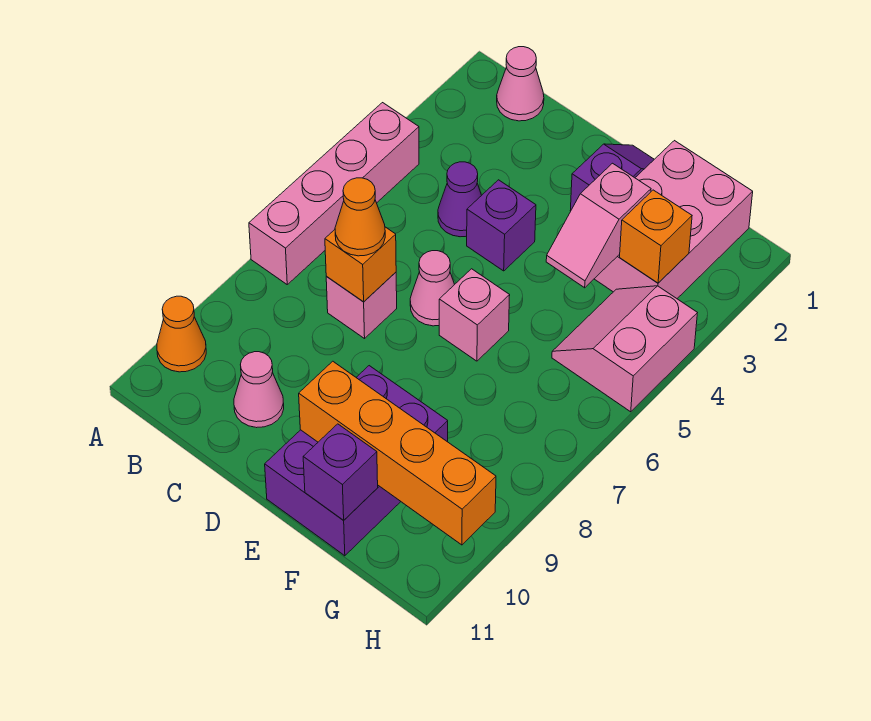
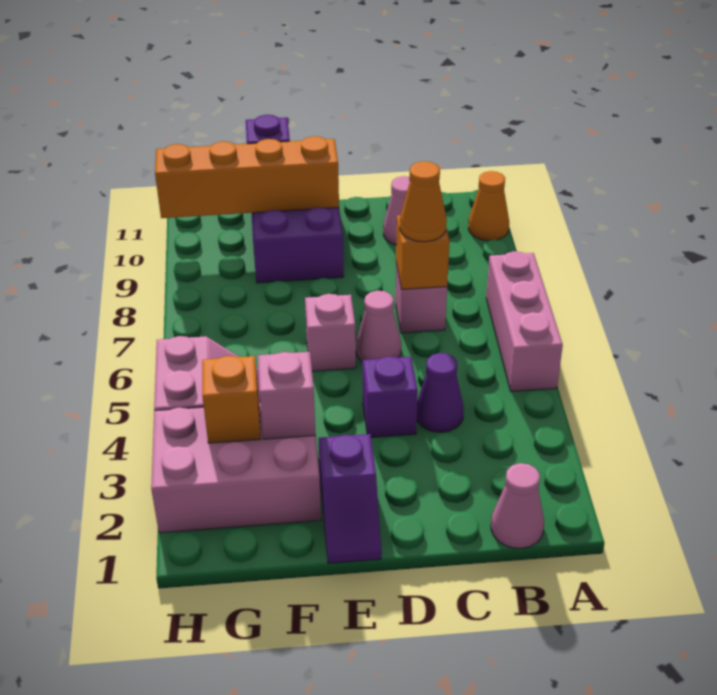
pink 1x4 brick [249,103,419,284] -> pink 1x3 brick [486,251,563,392]
pink 2x3 brick [595,141,753,298] -> pink 2x3 brick turned to [151,403,321,533]

